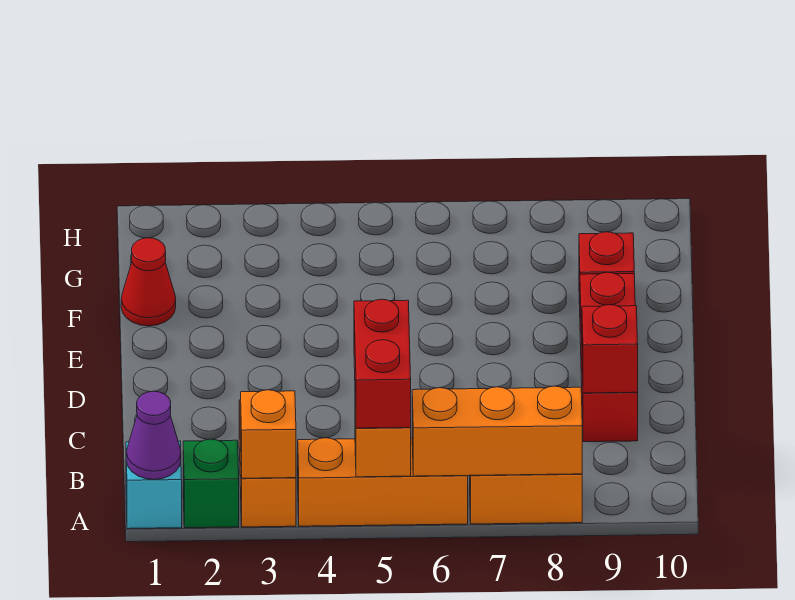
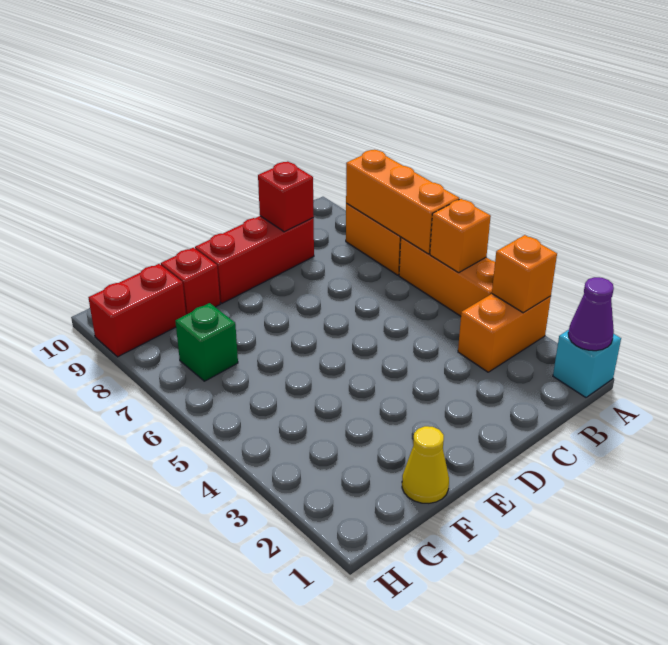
green 1x1 brick [183,439,239,528] -> green 1x1 brick moved to [175,303,238,381]
red 1x2 brick [354,299,411,428] -> red 1x2 brick moved to [88,264,186,357]
red 1x1 cone [121,238,176,326] -> yellow 1x1 cone [402,426,449,503]

